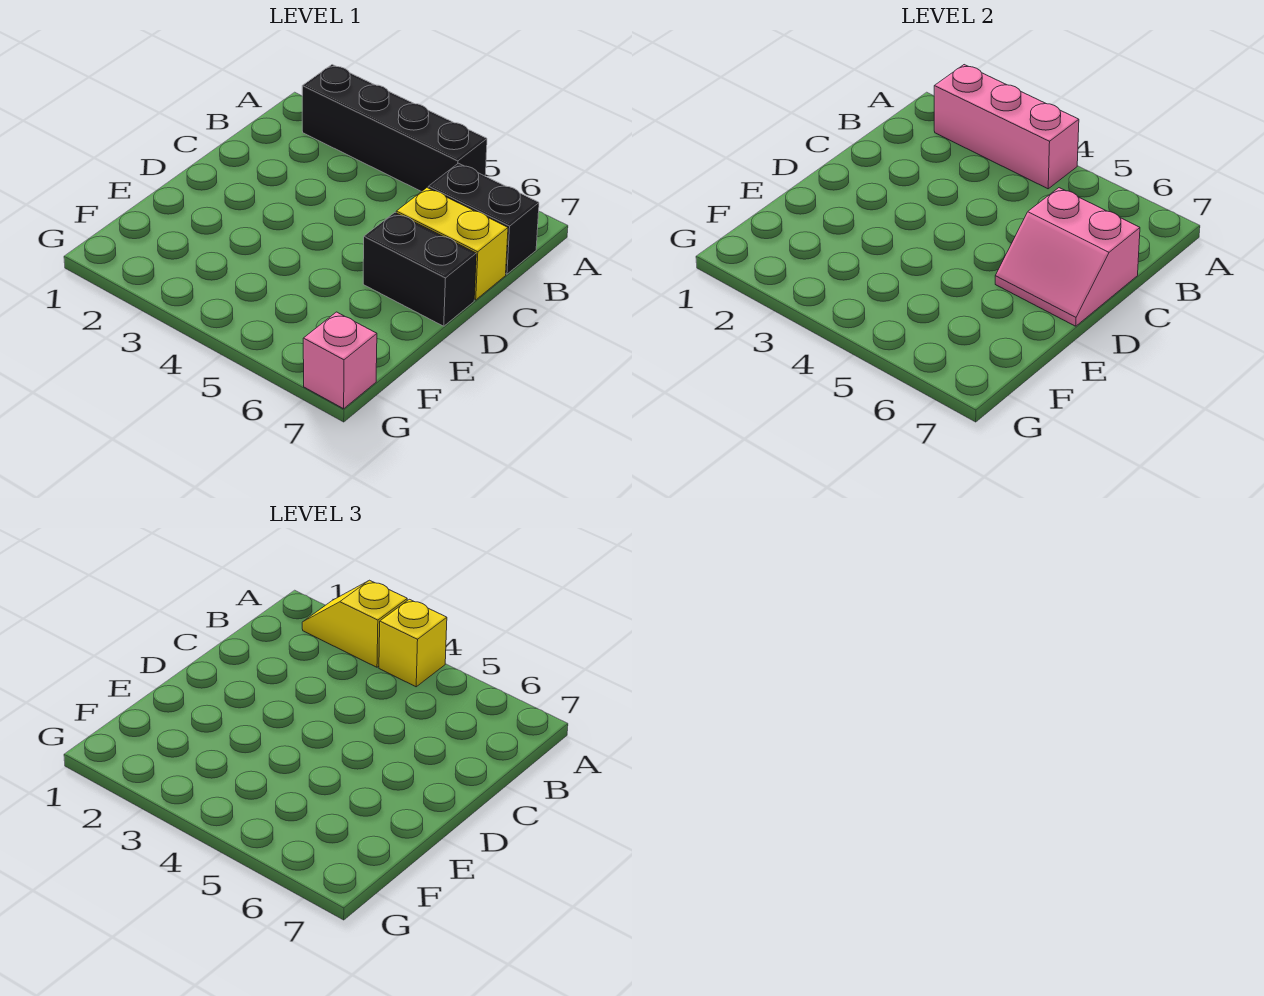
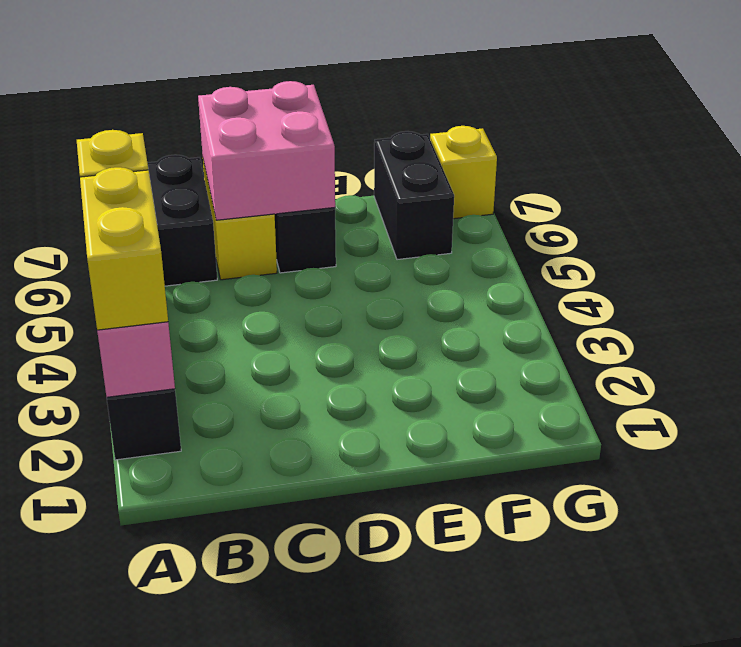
yellow 1x2 slope [302,580,407,667] -> yellow 1x2 brick [80,167,168,330]
pink 2x2 slope [995,188,1140,326] -> pink 2x2 brick [198,81,335,220]
none -> black 1x2 brick [374,131,454,260]
pink 1x1 brick [303,312,377,409] -> yellow 1x1 brick [430,126,497,219]

